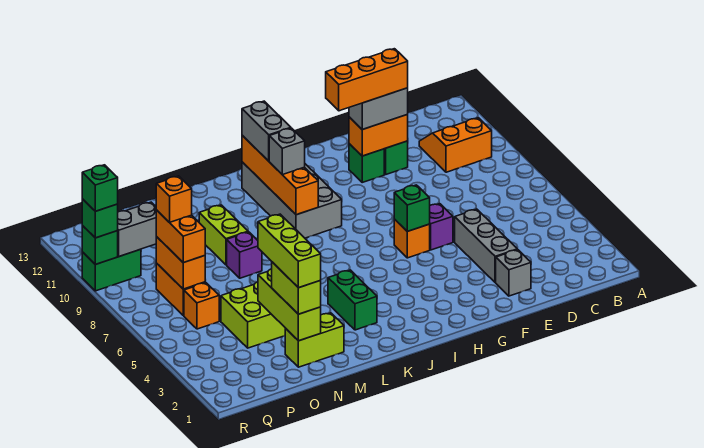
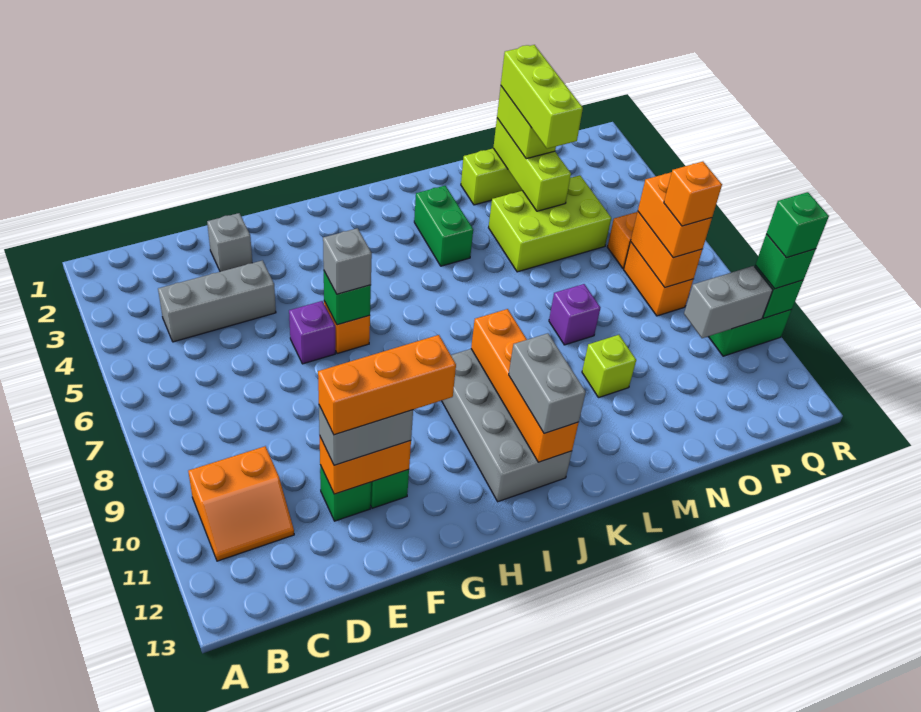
grey 1x3 brick [455,209,518,283] -> grey 1x3 brick turned to [158,260,276,342]
grey 1x1 brick [269,128,305,175] -> grey 1x1 brick moved to [323,228,372,294]
lime 1x2 brick [199,205,248,265] -> lime 1x1 brick [582,335,636,397]

